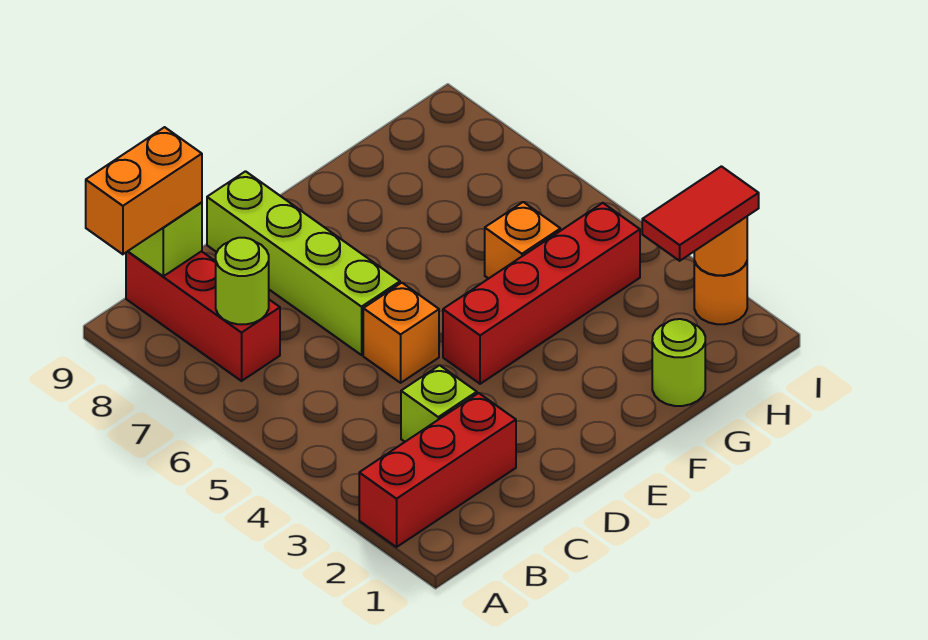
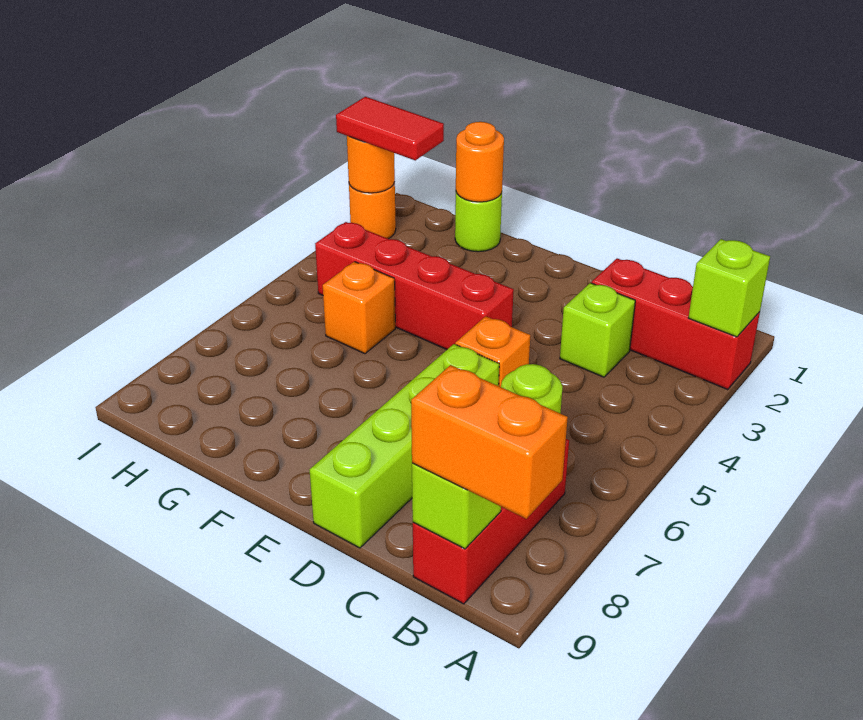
none -> lime 1x1 brick [689,239,770,337]
none -> orange 1x1 round brick [456,122,504,202]

